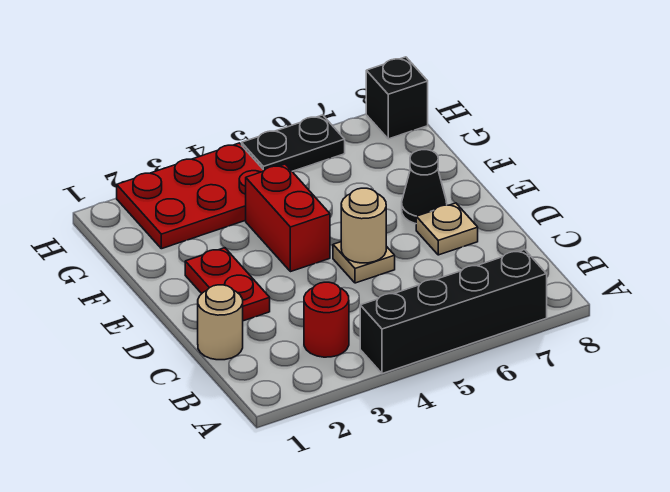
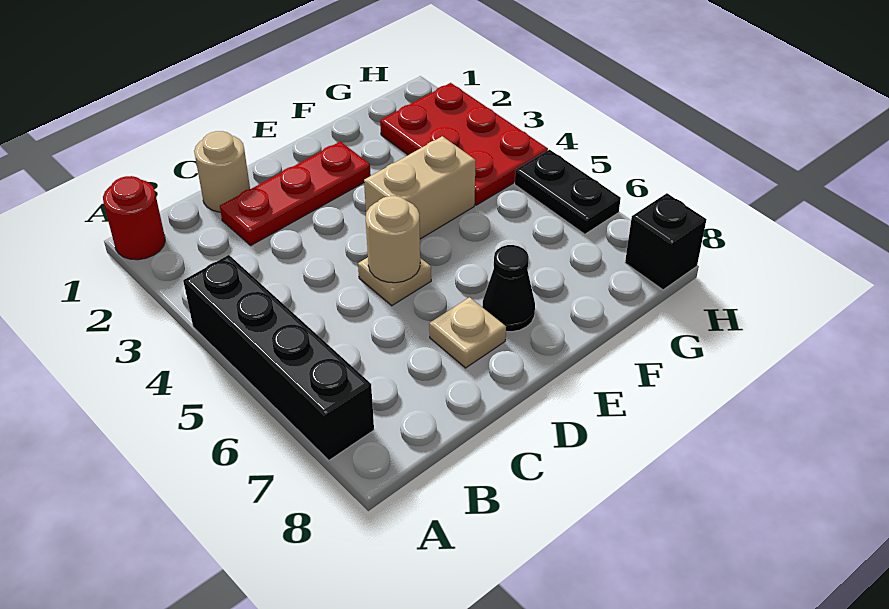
red 1x1 round brick [304,282,349,357] -> red 1x1 round brick moved to [103,176,165,260]
red 1x2 plate [185,248,270,321] -> red 1x3 plate [220,141,371,245]
red 1x2 brick [246,164,330,272] -> tan 1x2 brick [364,136,476,239]

